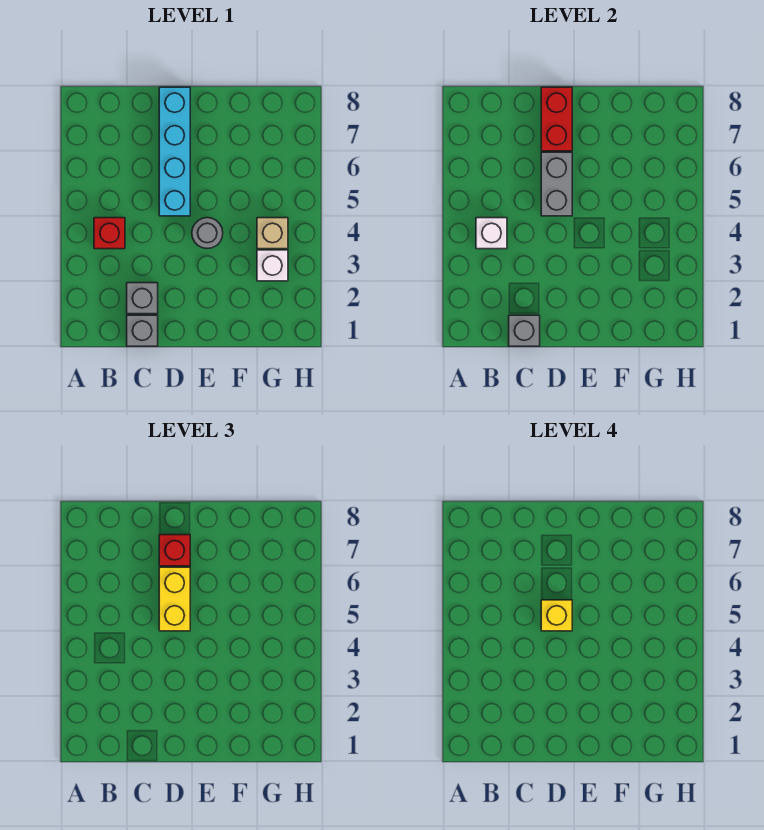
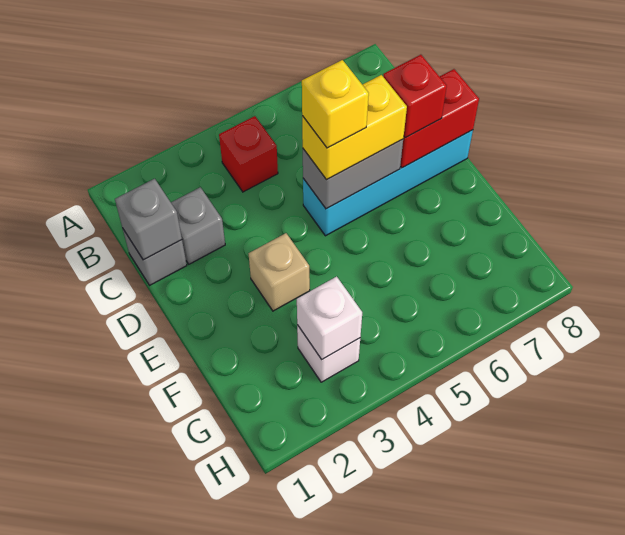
white 1x1 brick [476,218,507,249] -> white 1x1 brick moved to [297,276,362,359]
grey 1x1 round brick [192,218,223,249] -> none
tan 1x1 brick [257,218,288,249] -> tan 1x1 brick moved to [249,233,310,311]

